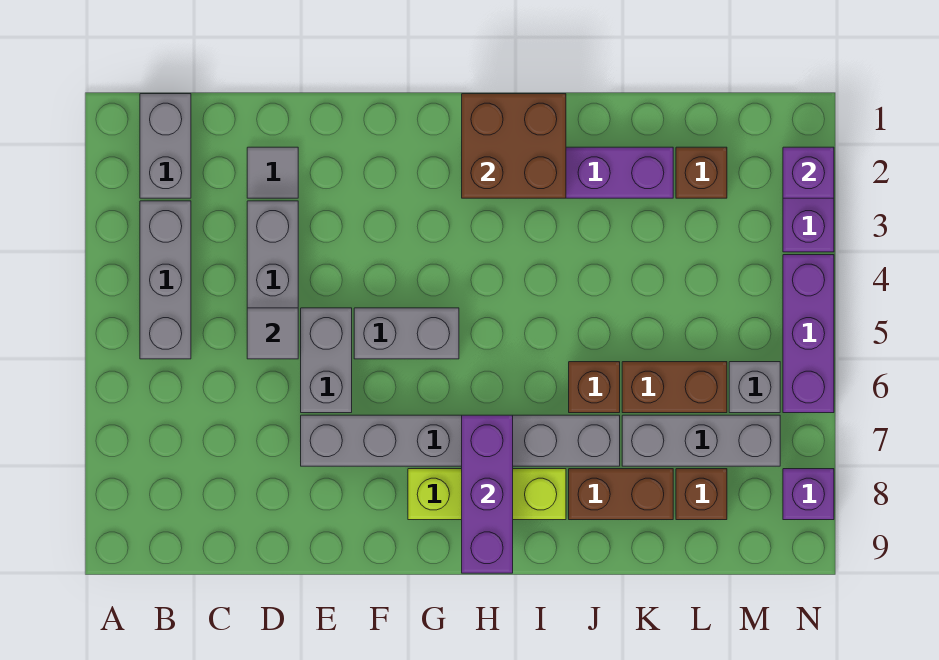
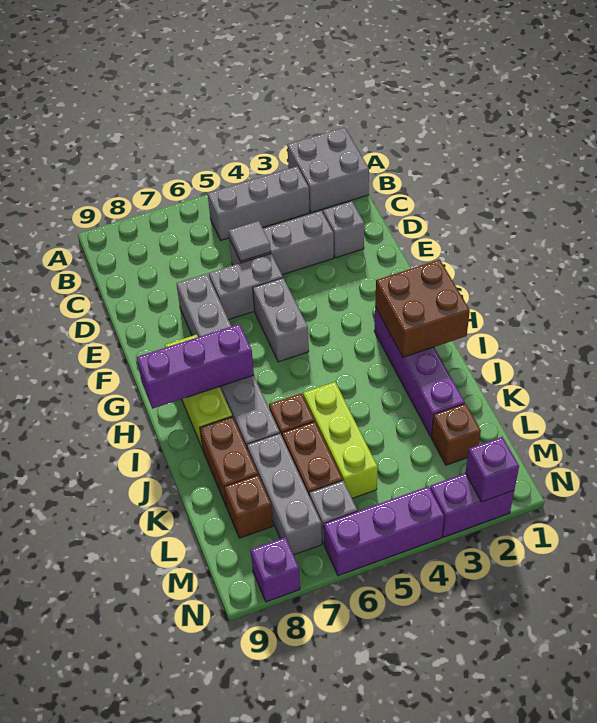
grey 1x2 brick [140,94,191,198] -> grey 2x2 brick [287,127,369,213]
grey 1x1 tile [247,147,298,198] -> grey 1x1 brick [323,201,364,258]
none -> lime 1x3 brick [303,382,378,498]

